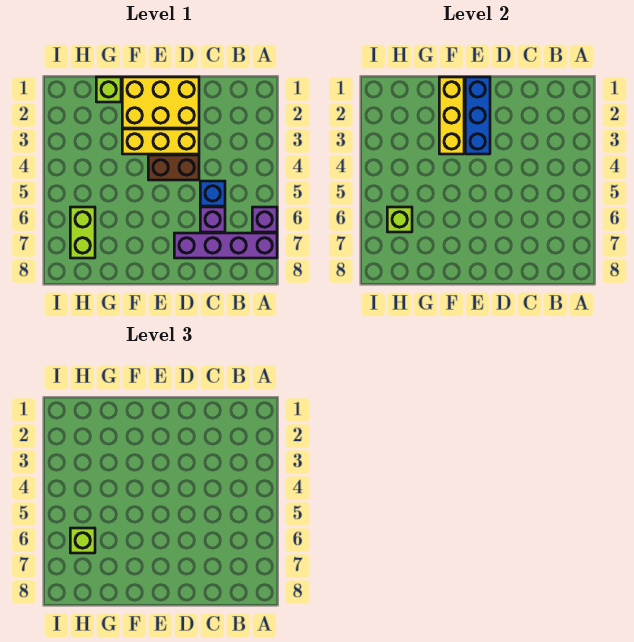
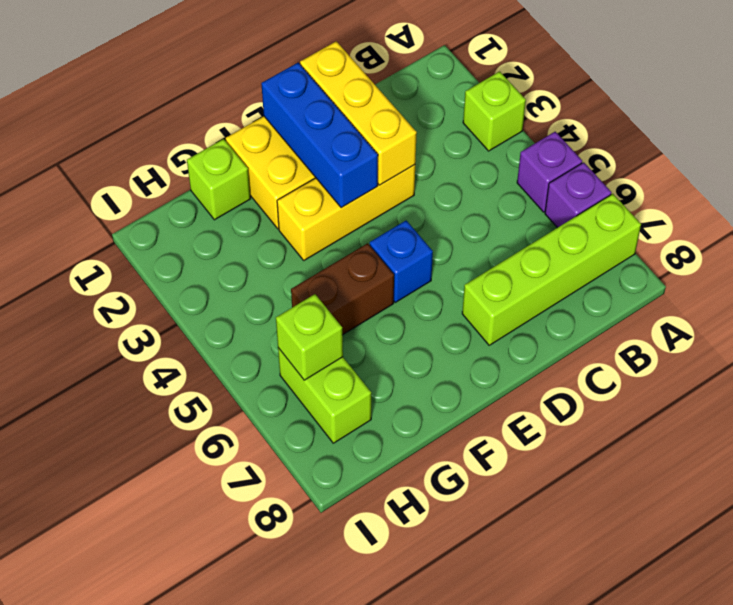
purple 1x4 brick [174,233,277,258] -> lime 1x4 brick [462,194,641,345]
blue 1x1 brick [200,181,225,206] -> blue 1x1 brick moved to [370,221,433,302]
purple 1x1 brick [200,207,225,232] -> purple 1x1 brick moved to [517,132,582,212]
brown 1x2 brick [148,155,199,180] -> brown 1x2 brick moved to [291,243,394,335]
yellow 1x3 brick [439,77,464,154] -> yellow 1x3 brick moved to [300,41,417,185]
lime 1x1 brick [70,528,95,553] -> lime 1x1 brick moved to [463,71,526,151]

